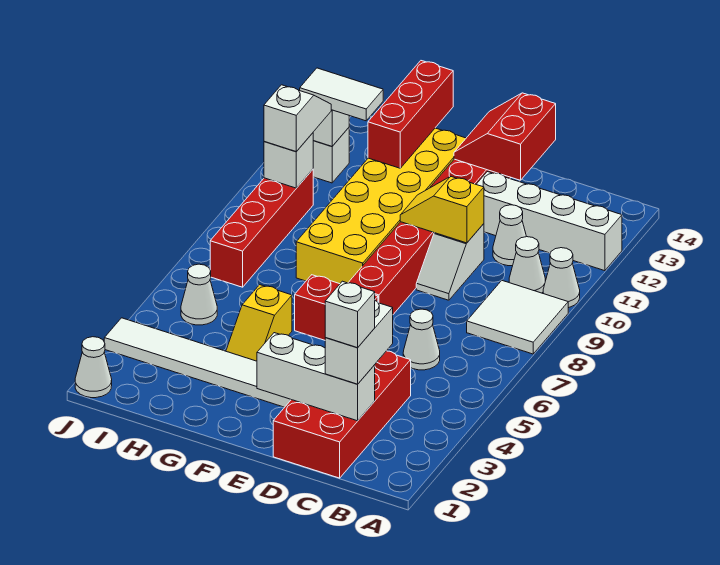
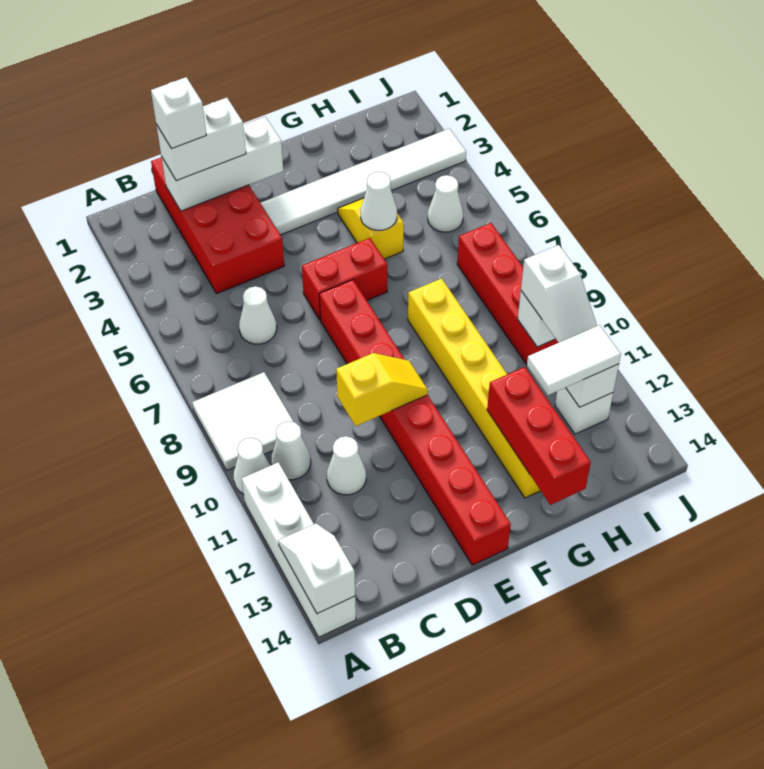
white 1x4 brick [476,172,622,271] -> white 1x4 brick turned to [242,462,356,637]
white 1x2 brick [325,301,393,384] -> white 1x2 brick turned to [156,98,246,181]
white 1x2 slope [416,224,484,300] -> white 1x2 slope moved to [278,523,355,614]
red 2x2 slope [454,93,556,180] -> none
yellow 2x6 brick [296,128,466,284] -> yellow 1x6 brick [408,278,541,498]
white 1x1 cone [75,337,112,398] -> white 1x1 cone moved to [361,172,397,230]

